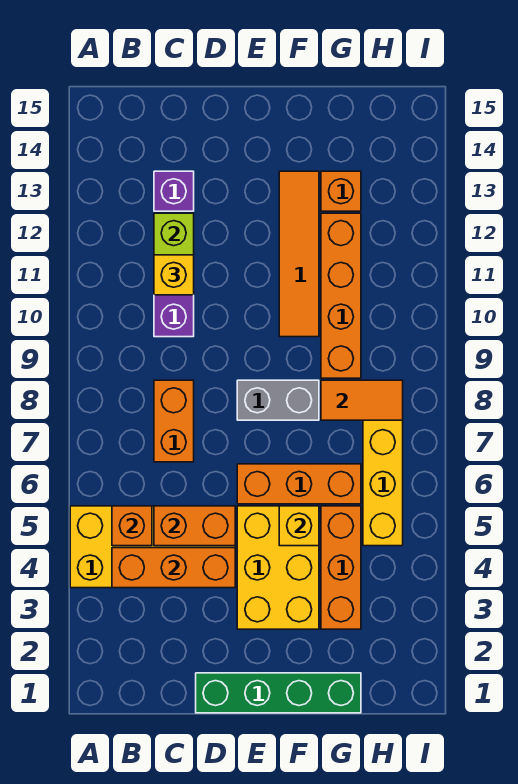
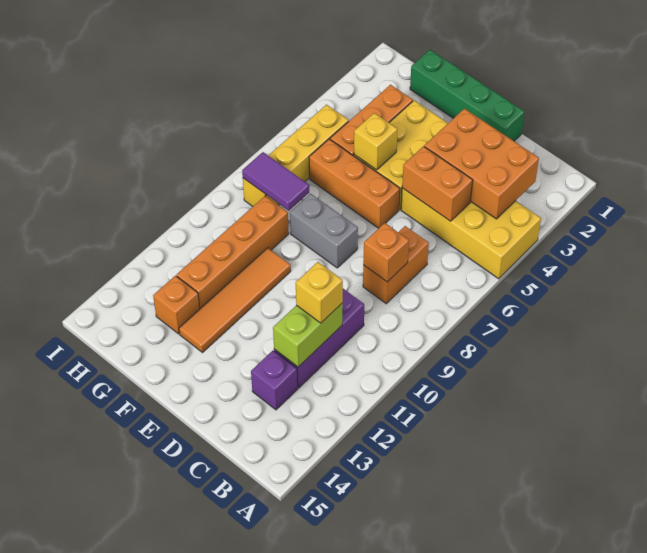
orange 1x3 brick [112,548,235,588] -> orange 2x3 brick [424,109,539,219]
orange 1x1 brick [112,506,152,546] -> orange 1x1 brick moved to [363,223,409,282]
orange 1x2 tile [321,380,403,420] -> purple 1x2 tile [242,152,309,211]

